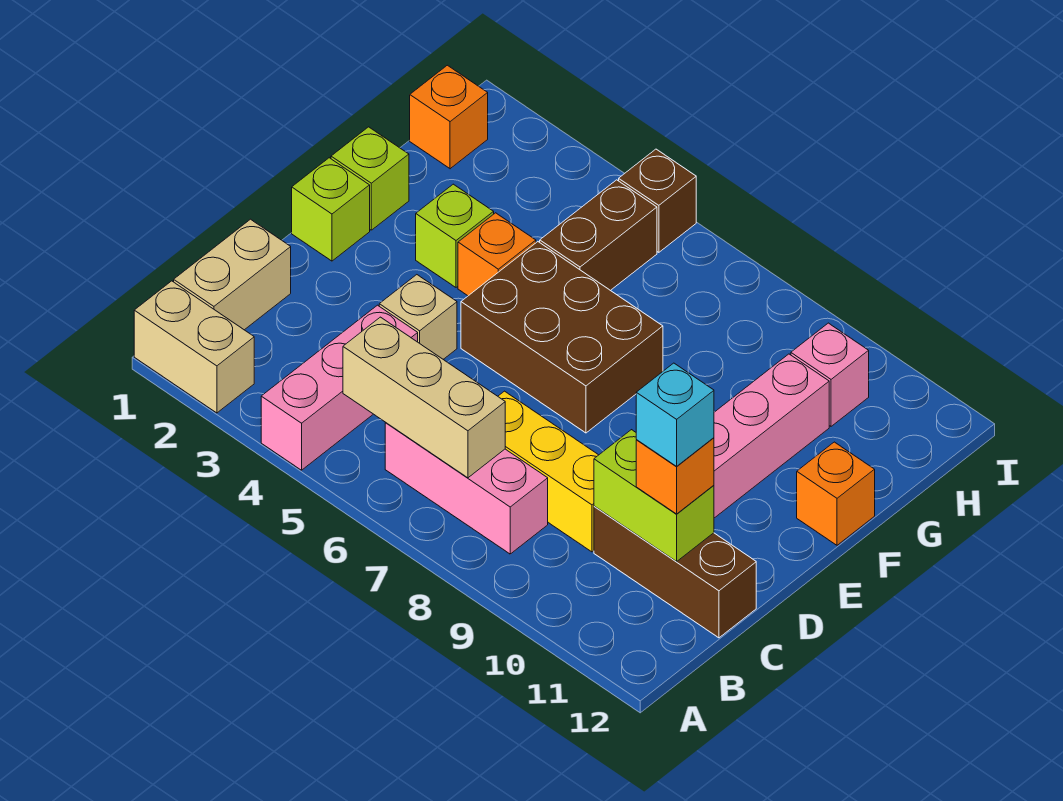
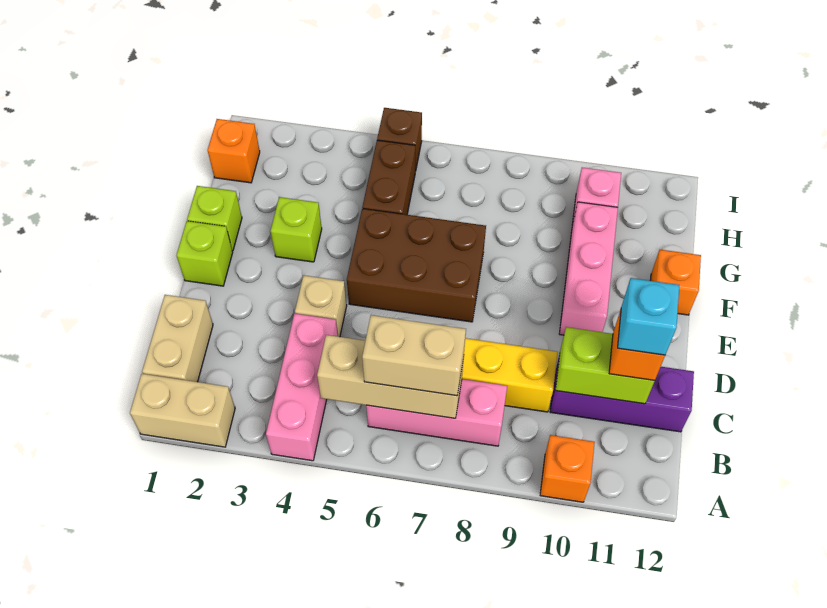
none -> tan 1x2 brick [362,315,466,396]
brown 1x3 brick [594,506,756,638] -> purple 1x3 brick [550,354,694,432]
orange 1x1 brick [458,213,536,296] -> orange 1x1 brick moved to [540,435,595,502]

